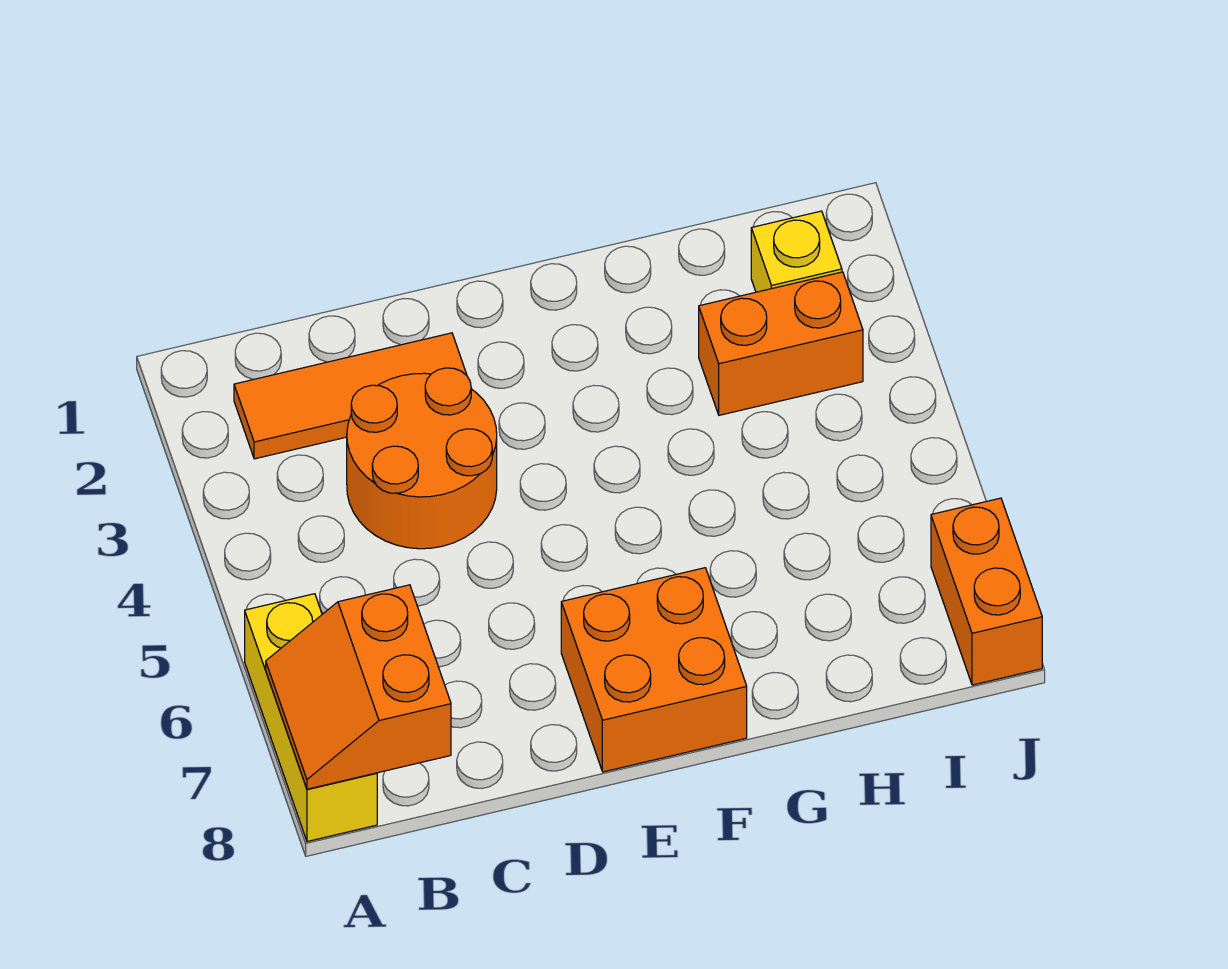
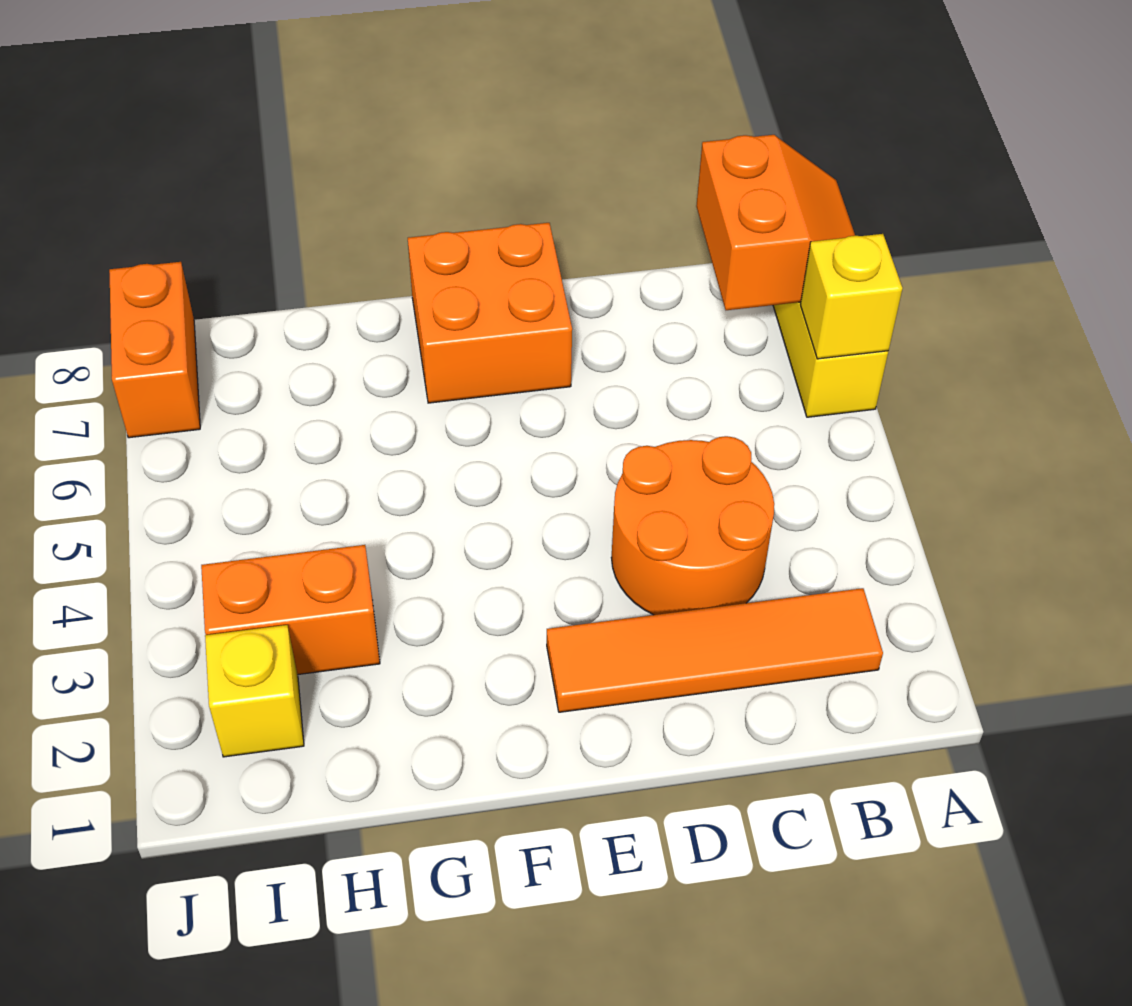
none -> yellow 1x1 brick [800,234,903,359]
orange 1x3 tile [234,333,467,459] -> orange 1x4 tile [547,588,883,712]

